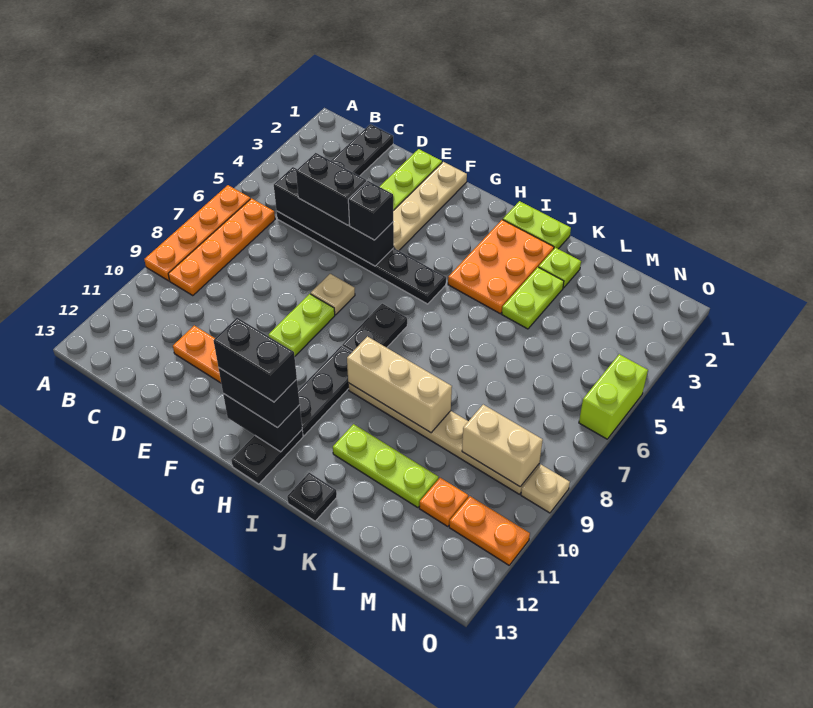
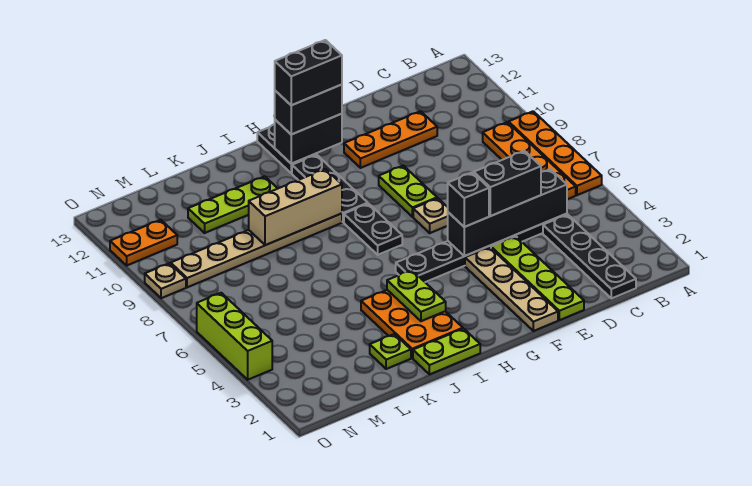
black 1x1 plate [287,473,337,521] -> none
lime 1x2 plate [502,267,564,329] -> lime 1x2 plate moved to [387,270,446,321]
tan 1x2 brick [462,405,543,487] -> none
orange 1x1 plate [419,478,468,527] -> none
lime 1x2 brick [579,354,648,439] -> lime 1x3 brick [197,293,272,380]

